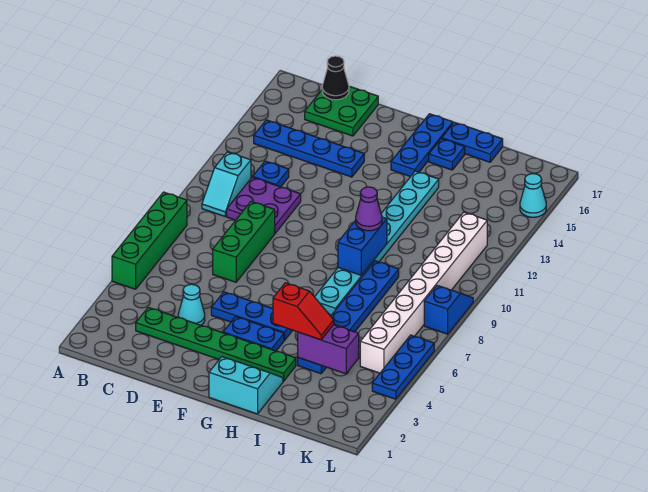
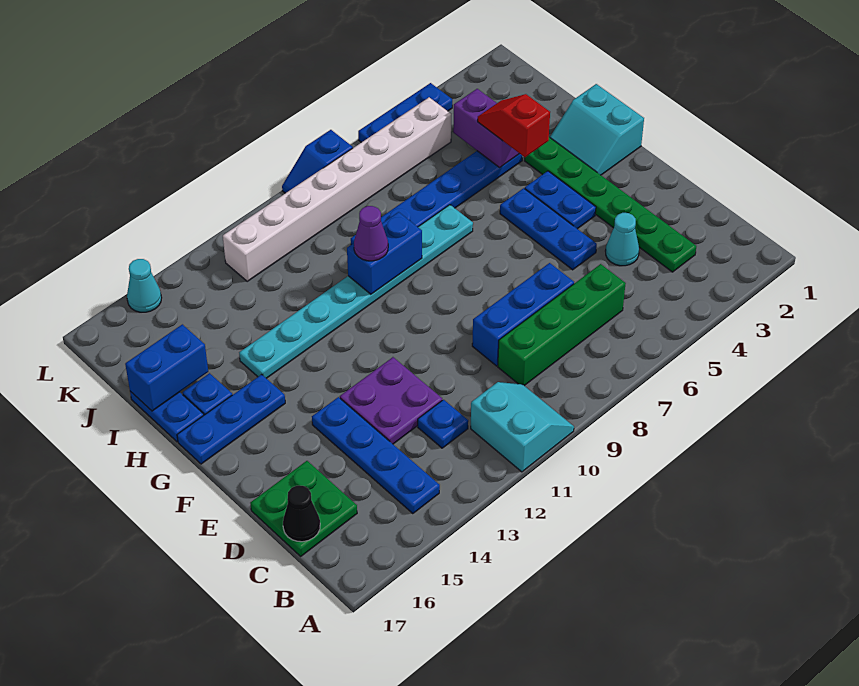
green 1x4 brick [112,192,187,289] -> green 1x4 brick moved to [498,264,626,386]
cyan 1x2 slope [202,152,251,216] -> cyan 2x2 slope [471,382,574,472]
purple 2x2 plate [227,177,301,233] -> purple 2x2 plate moved to [340,357,442,444]
green 1x3 brick [213,201,275,282] -> blue 1x3 brick [472,263,574,366]
none -> blue 1x2 brick [125,324,208,411]

